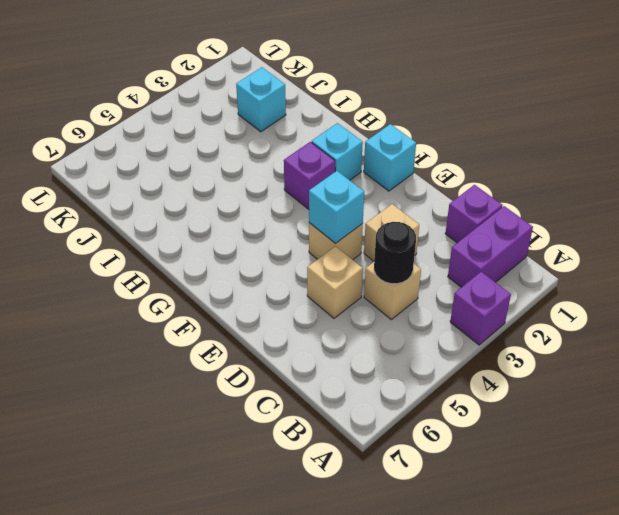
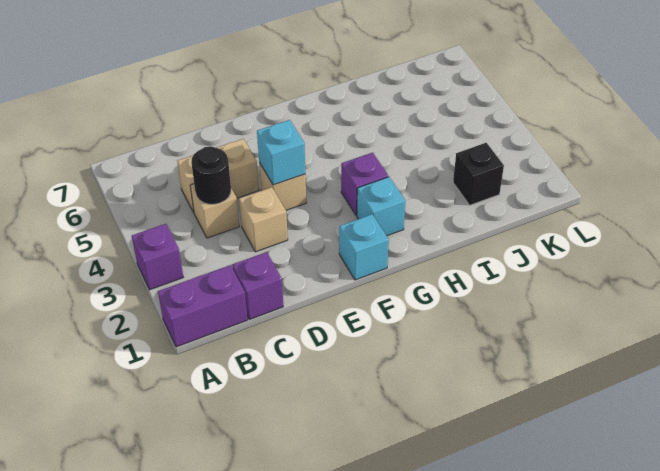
purple 1x2 brick [448,206,533,287] -> purple 1x2 brick turned to [158,265,248,347]
tan 1x1 brick [307,246,363,318] -> tan 1x2 brick [177,139,259,212]
cyan 1x1 brick [236,67,286,132] -> black 1x1 brick [453,143,504,205]

